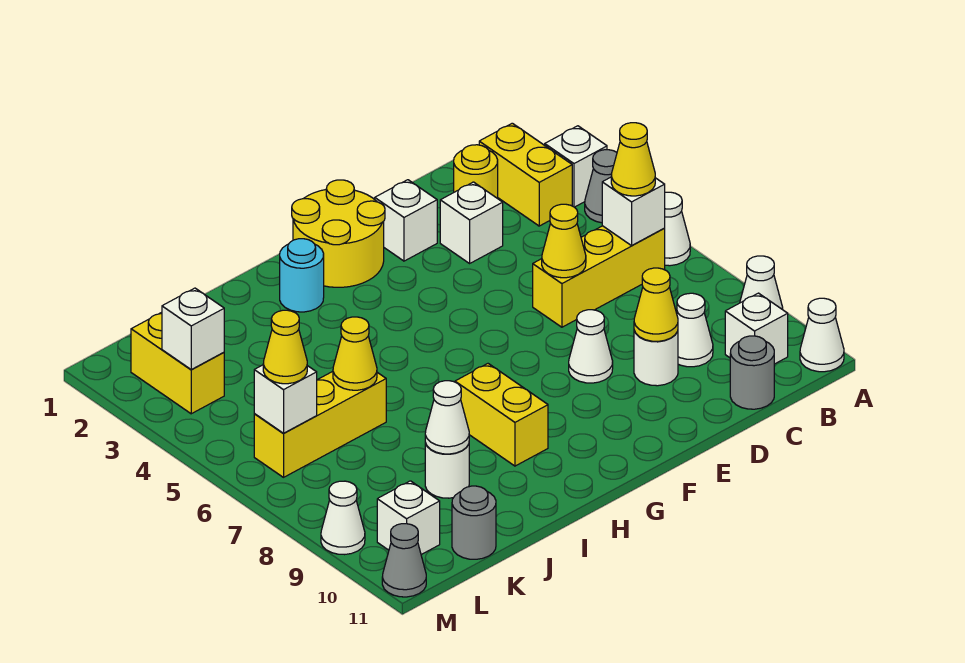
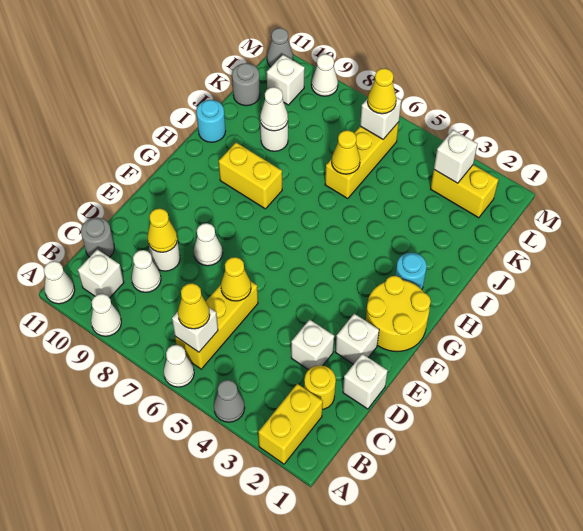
white 1x1 brick [545,126,607,207] -> white 1x1 brick moved to [343,354,388,409]
yellow 1x2 brick [479,123,572,226] -> yellow 1x2 brick turned to [258,384,323,464]
none -> cyan 1x1 round brick [196,100,226,142]

